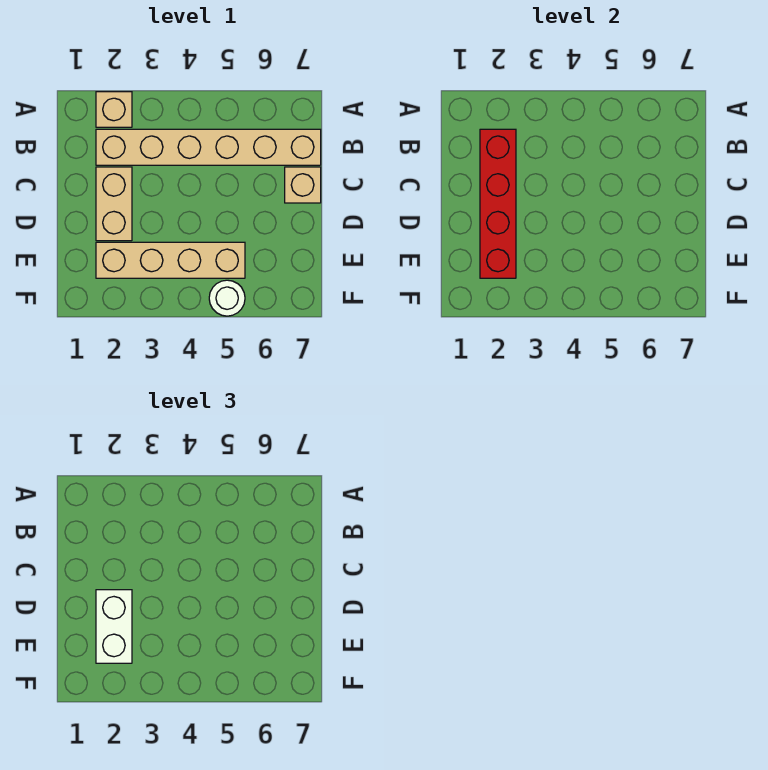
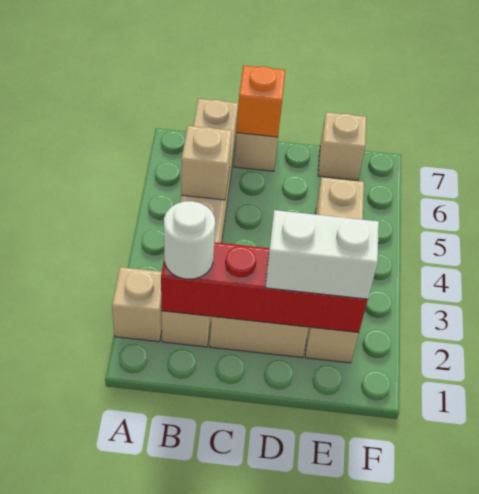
none -> tan 1x1 brick [181,126,232,200]
none -> orange 1x1 brick [237,66,285,137]
none -> tan 1x1 brick [318,112,366,180]
white 1x1 round brick [209,280,245,316] -> white 1x1 round brick moved to [164,201,215,279]

